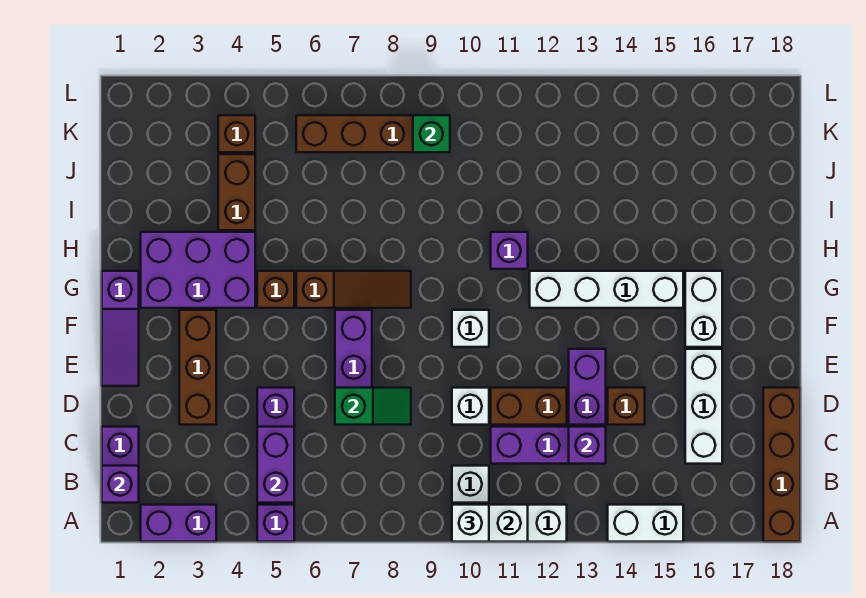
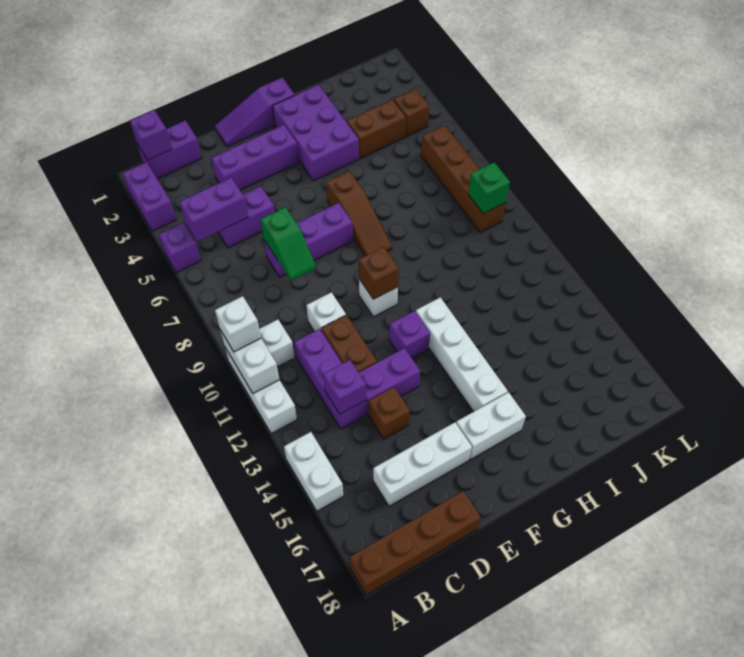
brown 1x3 brick [179,310,216,425] -> purple 1x3 brick [212,125,299,190]
brown 1x1 brick [257,271,294,308] -> brown 1x1 brick moved to [358,247,399,299]
purple 1x1 brick [491,232,528,269] -> purple 1x1 brick moved to [389,311,430,358]

